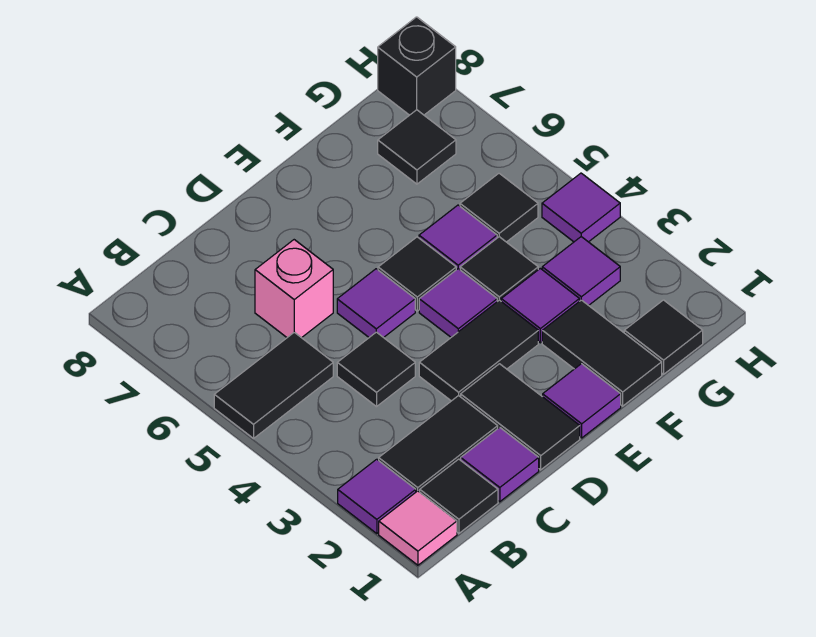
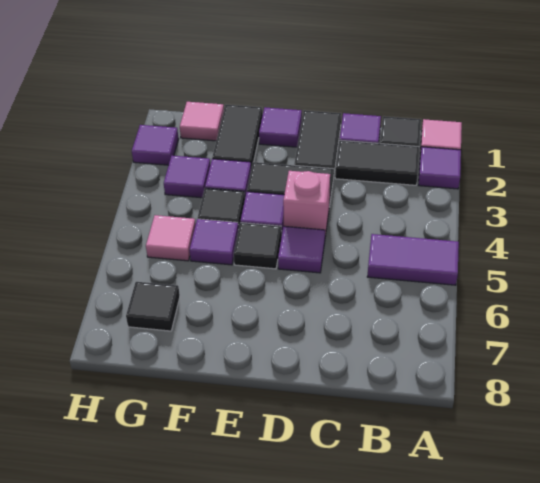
black 1x2 tile [214,332,333,438] -> purple 1x2 tile [367,234,459,285]
black 1x1 tile [337,332,415,407] -> none
pink 1x1 brick [255,240,333,338] -> pink 1x1 brick moved to [283,171,330,237]
black 1x1 tile [624,300,703,374] -> pink 1x1 tile [180,102,224,141]
black 1x1 tile [460,173,538,242] -> pink 1x1 tile [146,215,196,261]
purple 1x1 tile [542,173,620,242] -> purple 1x1 tile moved to [132,125,179,165]
black 1x1 brick [378,17,456,115] -> none

